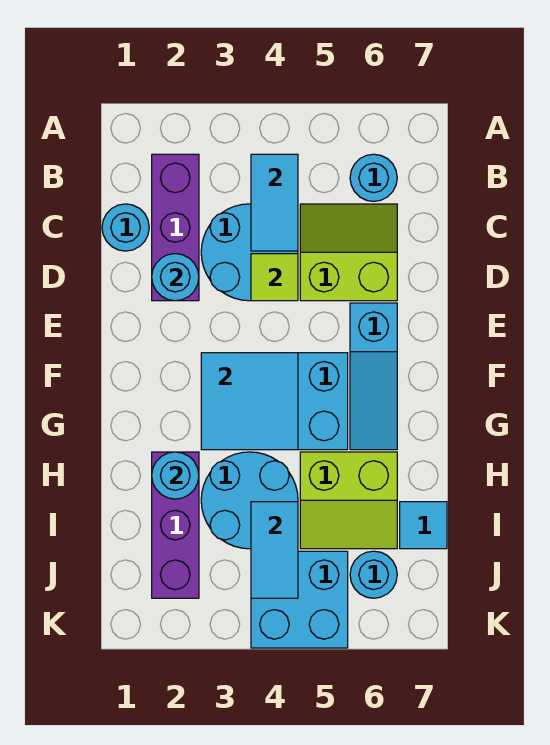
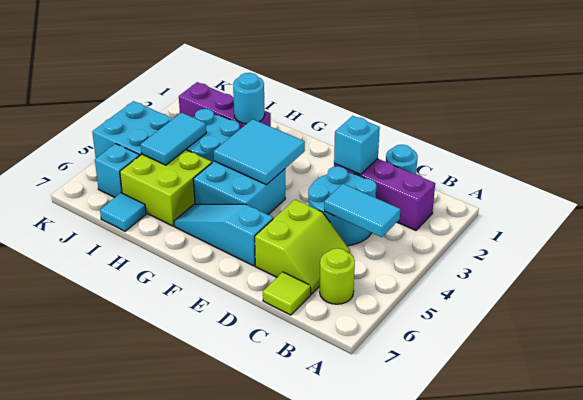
cyan 1x1 round brick [350,154,397,201] -> lime 1x1 round brick [320,248,355,304]
cyan 1x1 round brick [152,254,199,301] -> cyan 1x1 brick [334,116,380,175]
lime 1x1 tile [251,254,298,301] -> lime 1x1 tile moved to [263,272,311,315]
lime 2x2 slope [300,452,397,549] -> lime 2x2 brick [120,150,212,226]
cyan 1x2 tile [251,502,298,598] -> cyan 1x2 tile turned to [141,113,206,165]
cyan 1x1 round brick [350,551,397,598] -> cyan 1x1 brick [95,144,139,197]

